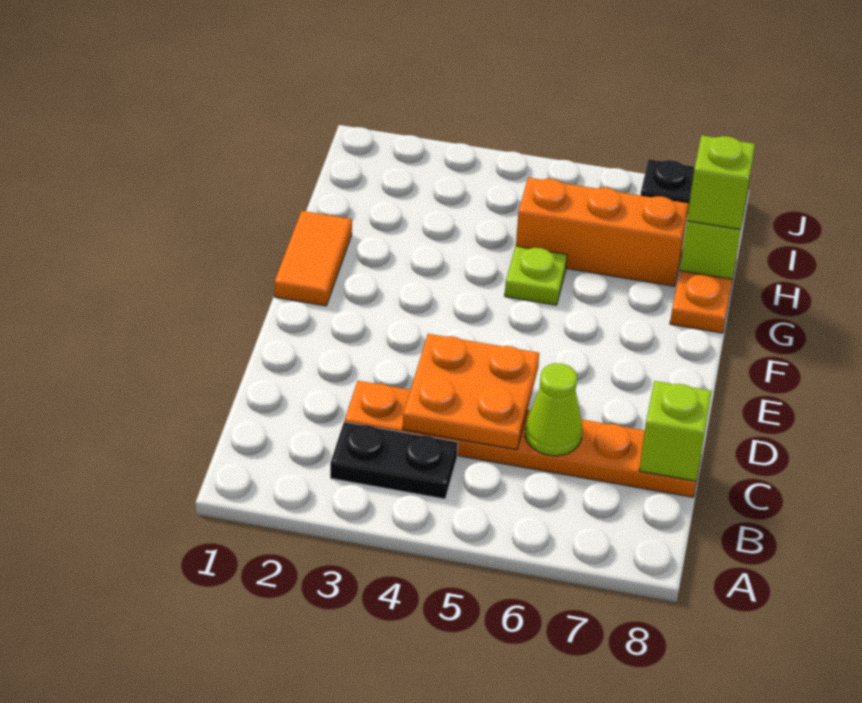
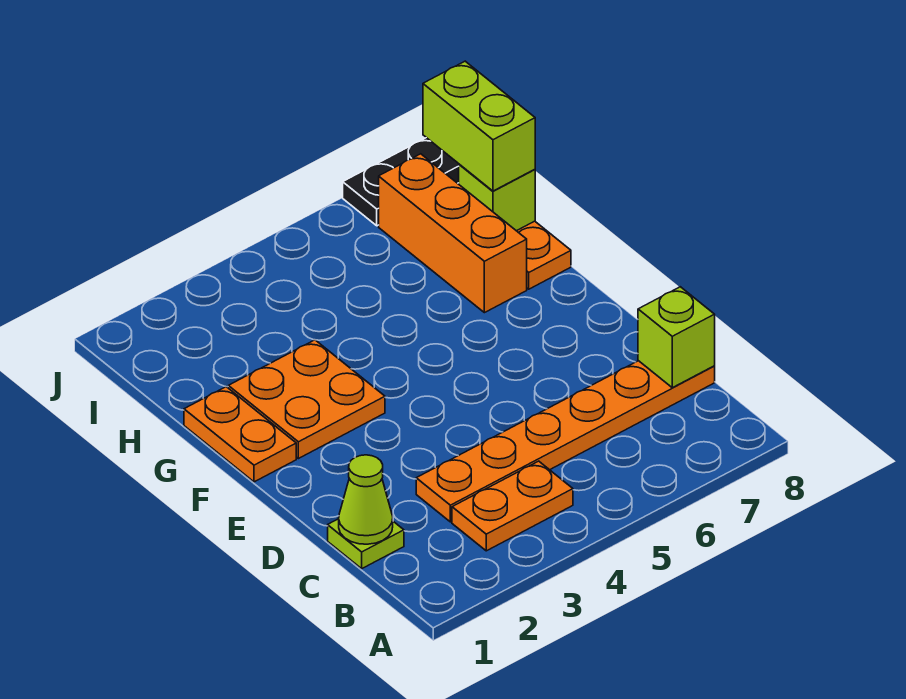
black 1x2 plate [330,422,458,499] -> orange 1x2 plate [452,461,573,551]
orange 2x2 plate [403,334,539,450] -> orange 2x2 plate moved to [228,340,385,459]
lime 1x1 cone [525,363,582,456] -> lime 1x1 cone moved to [339,455,393,544]
orange 1x2 tile [274,211,352,306] -> orange 1x2 plate [184,387,296,482]
lime 1x1 plate [505,246,567,305] -> lime 1x1 plate moved to [328,519,404,569]
orange 1x3 brick [516,178,689,286] -> orange 1x3 brick turned to [379,154,527,313]
lime 1x1 brick [687,135,755,230] -> lime 1x2 brick [423,61,535,191]

